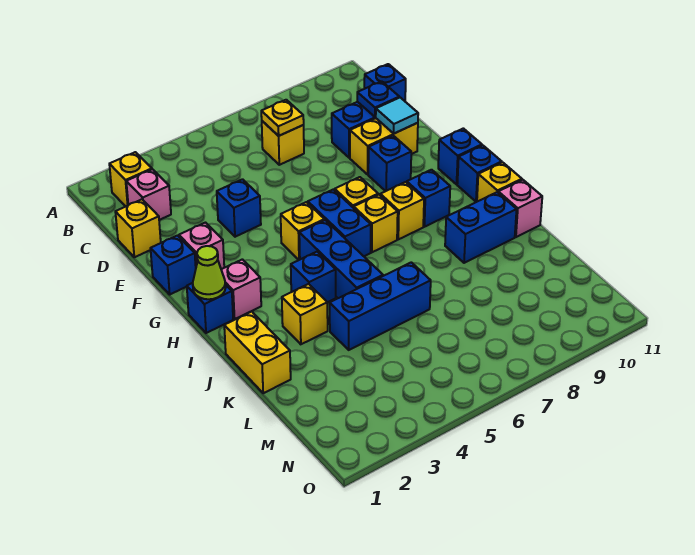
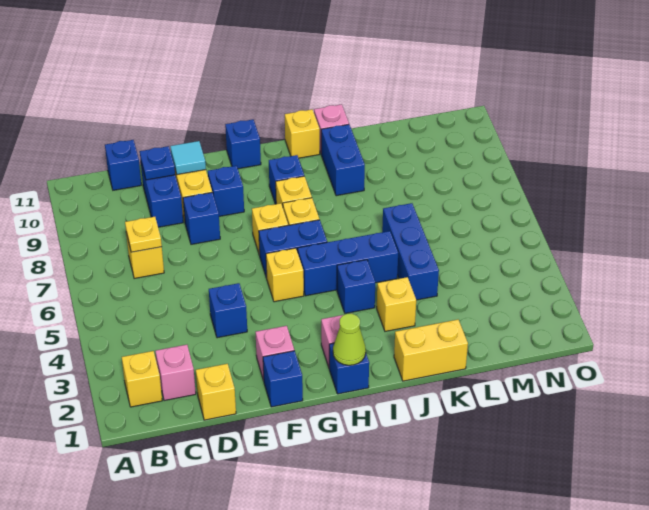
blue 1x1 brick [457,145,502,202] -> blue 1x1 brick moved to [183,192,220,244]

